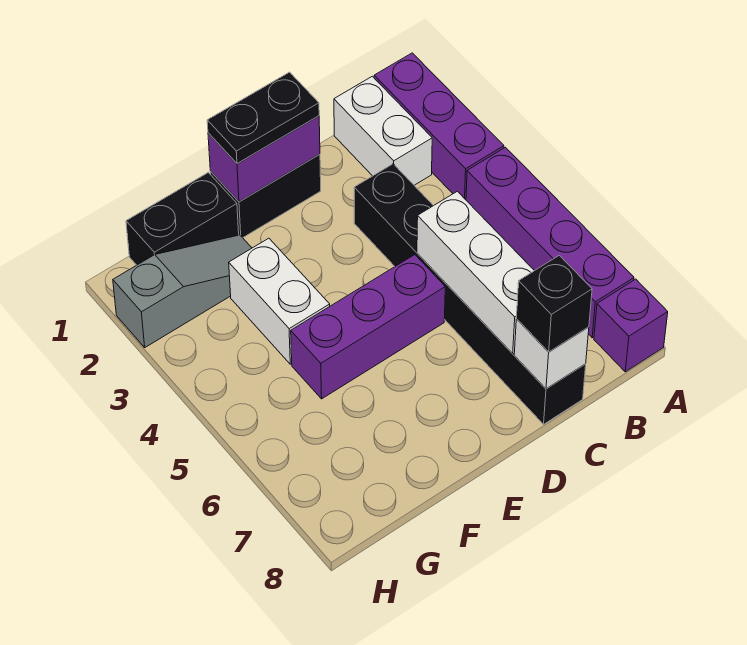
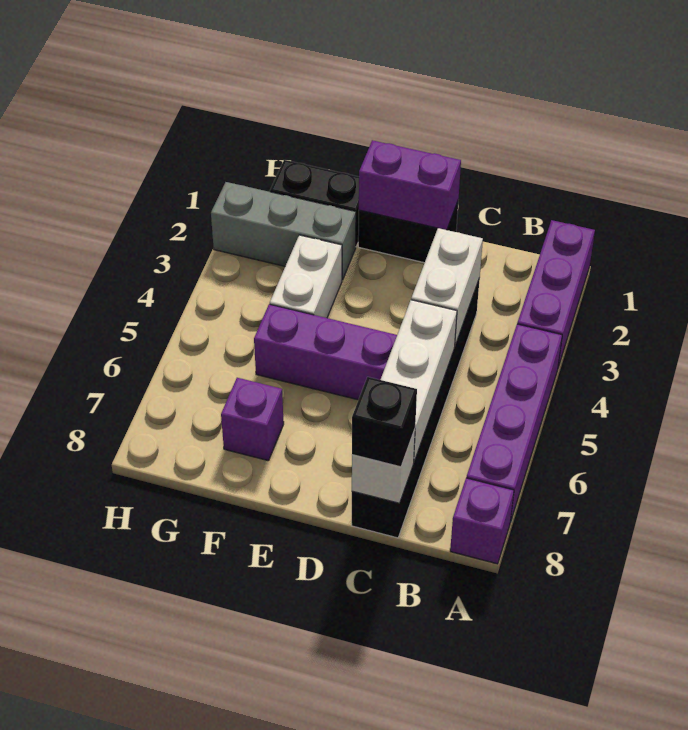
white 1x2 brick [334,76,432,185] -> white 1x2 brick moved to [411,228,483,345]
black 1x2 plate [207,72,319,163] -> none
grey 1x3 slope [113,235,252,347] -> grey 1x3 brick [211,182,356,280]
none -> purple 1x1 brick [221,378,284,461]

